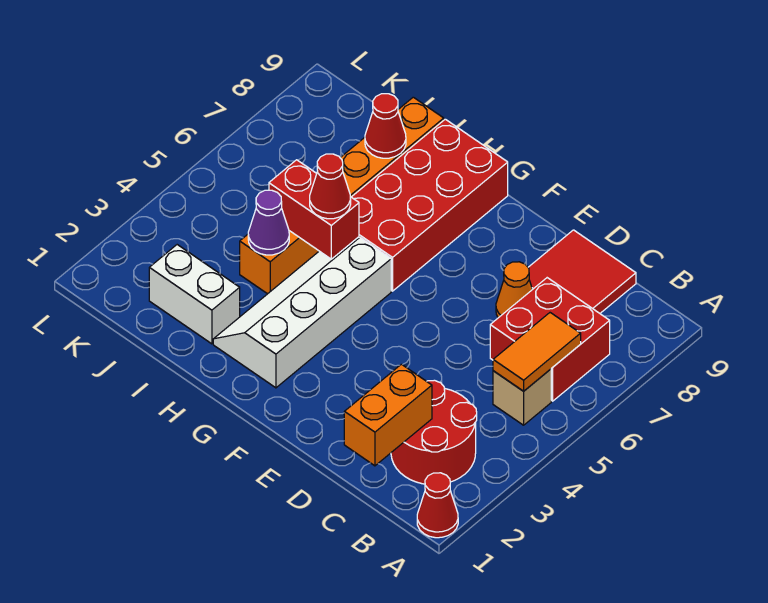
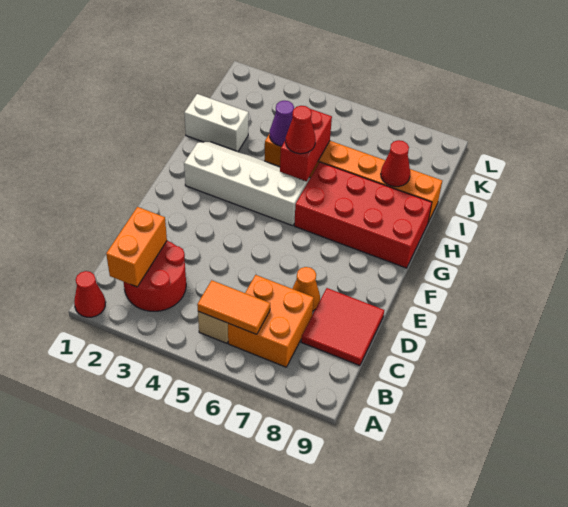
red 2x2 brick [490,278,610,401] -> orange 2x2 brick [228,275,314,367]
orange 1x2 brick [344,364,432,466] -> orange 1x2 brick turned to [106,207,167,287]
white 1x2 brick [149,245,240,344] -> white 1x2 brick turned to [184,94,249,151]

